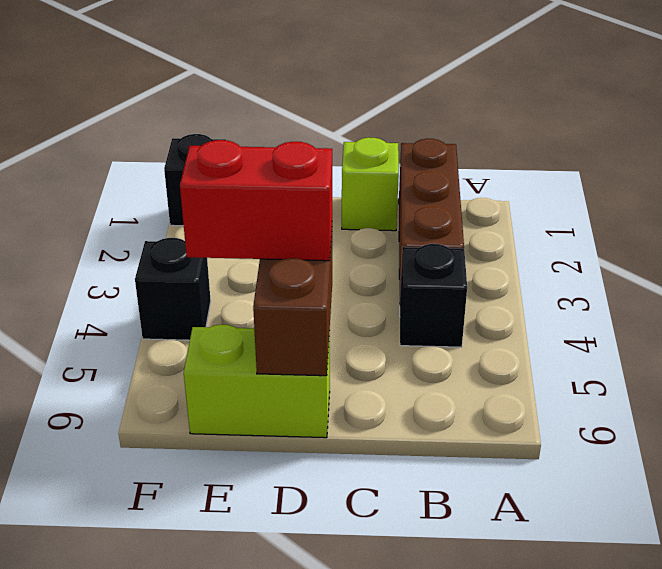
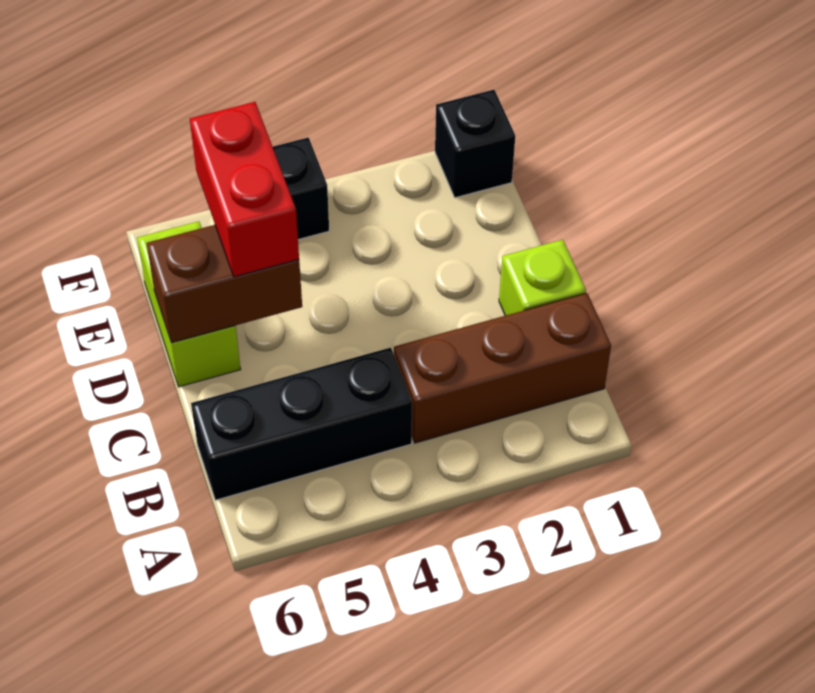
black 1x1 brick [400,244,467,347] -> black 1x3 brick [191,348,412,500]

